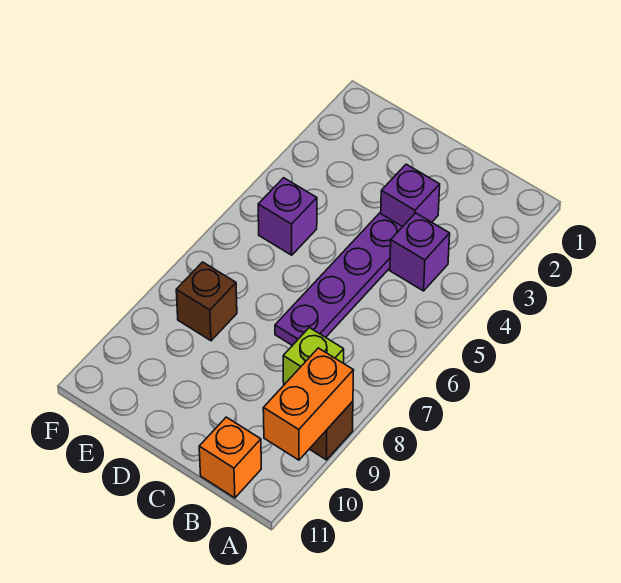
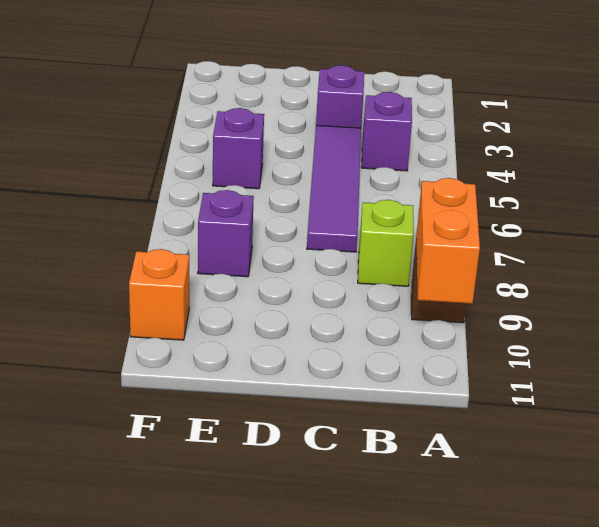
orange 1x1 brick [199,417,261,498] -> orange 1x1 brick moved to [129,249,189,340]
purple 1x4 plate [275,213,402,346] -> purple 1x4 tile [307,125,361,252]
brown 1x1 brick [176,262,237,341] -> purple 1x1 brick [198,190,254,277]

